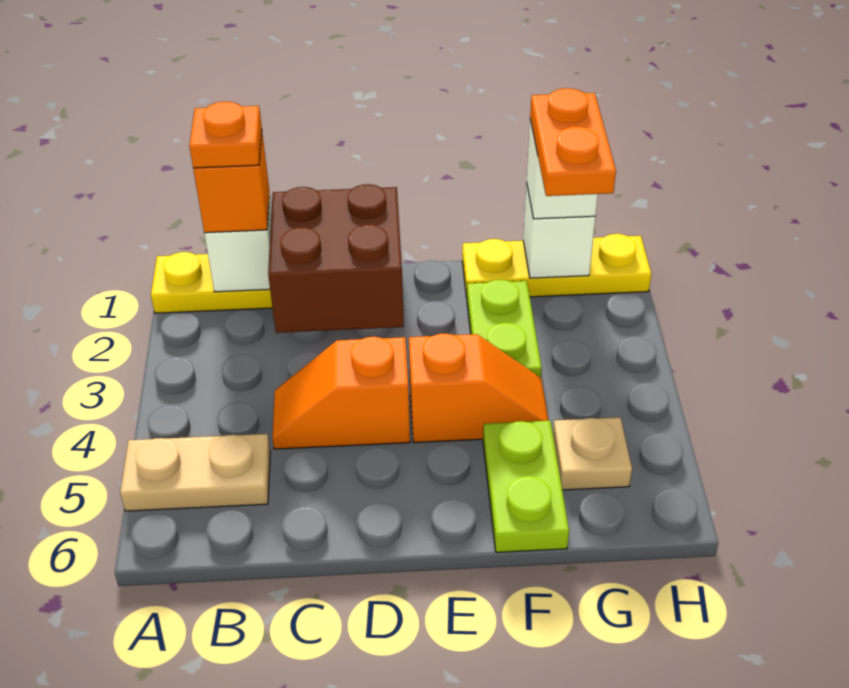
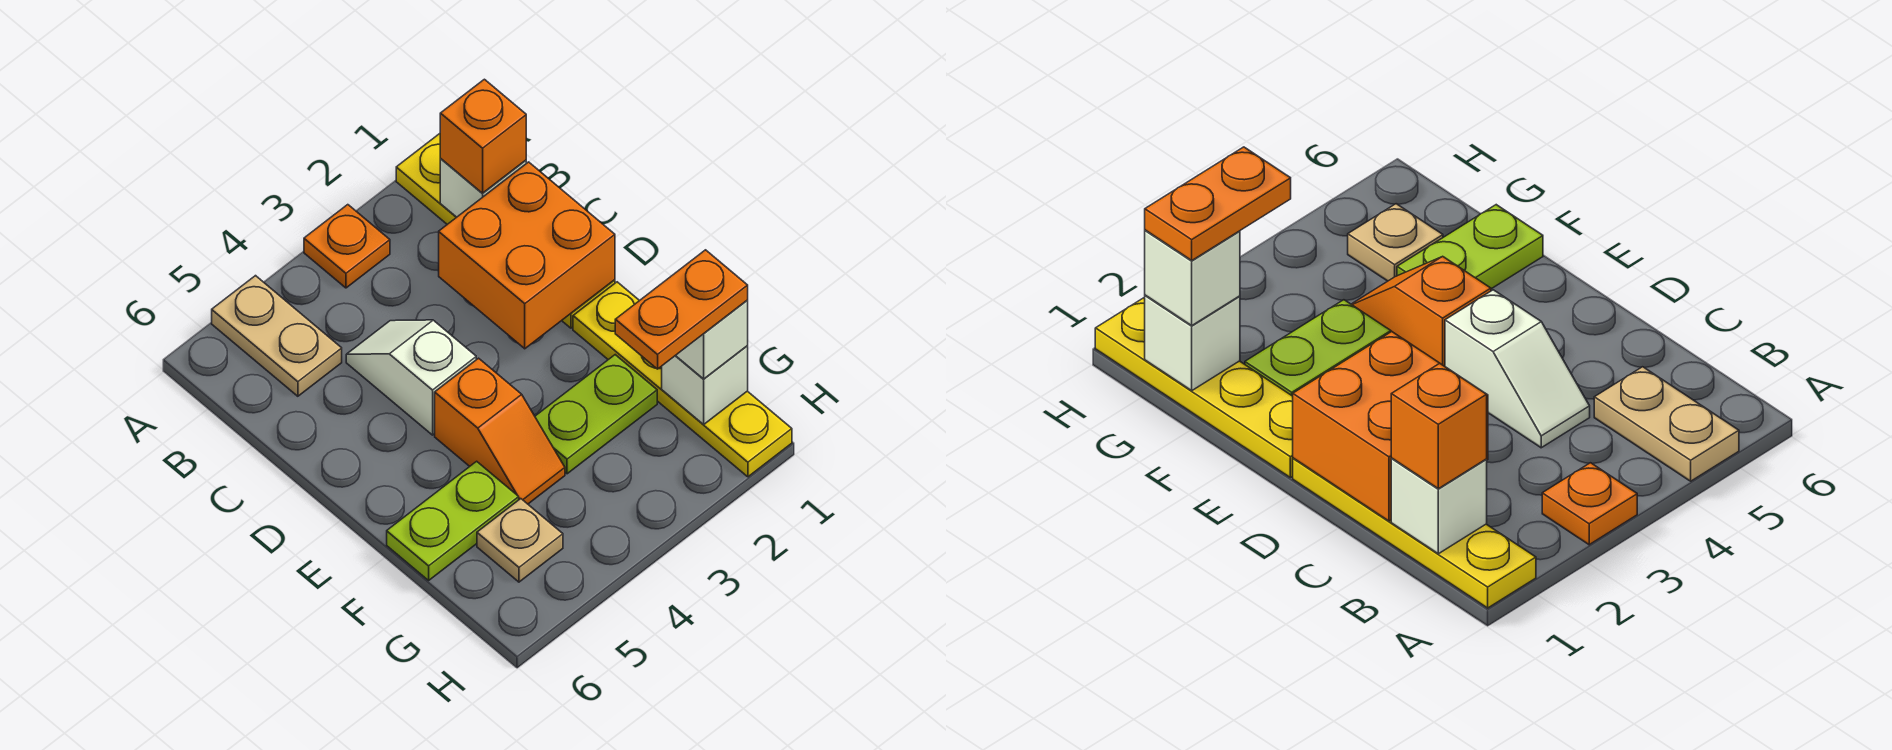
orange 1x1 plate [189,102,262,168] -> orange 1x1 plate moved to [304,205,390,288]
brown 2x2 brick [268,184,404,333] -> orange 2x2 brick [439,162,615,349]
orange 1x2 slope [272,337,410,449] -> white 1x2 slope [346,320,476,435]
yellow 1x3 plate [462,234,651,297] -> yellow 1x4 plate [573,282,792,477]

